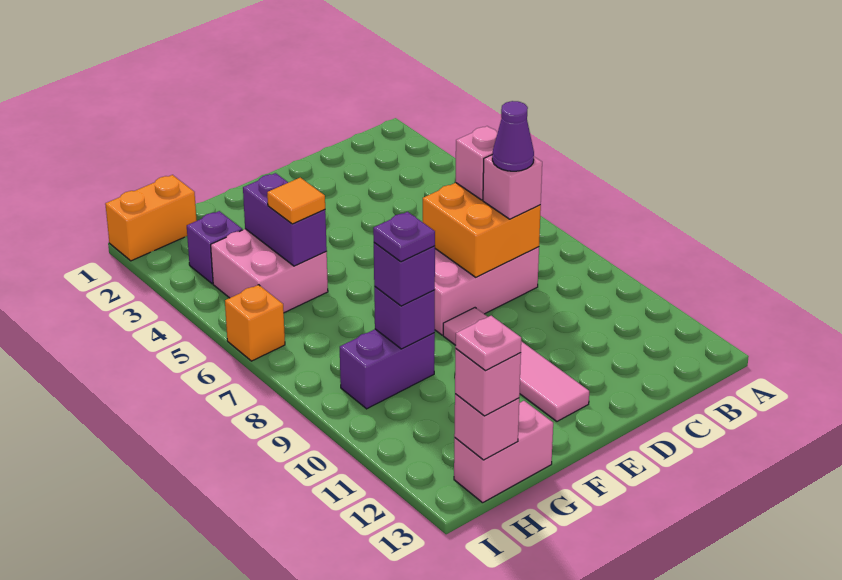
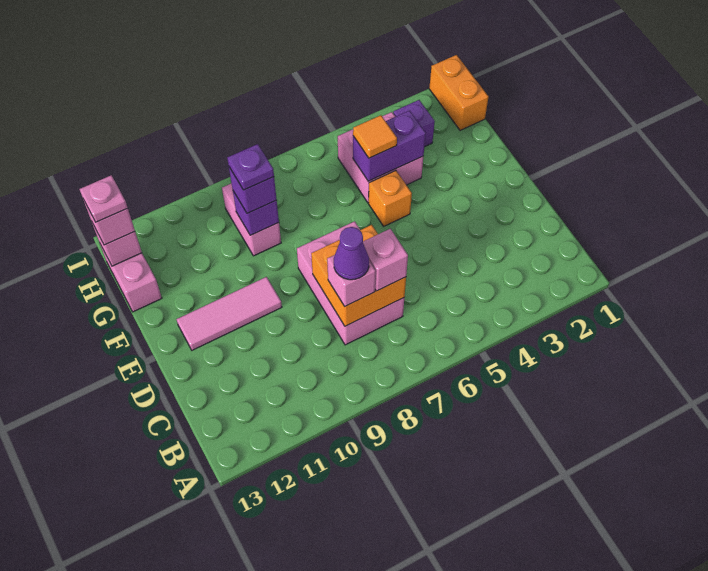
pink 1x4 tile [443,308,589,421] -> pink 1x3 tile [176,277,282,350]
purple 1x2 brick [340,329,435,409] -> pink 1x2 brick [222,183,281,256]
orange 1x1 brick [225,285,285,361] -> orange 1x1 brick moved to [369,171,412,226]

